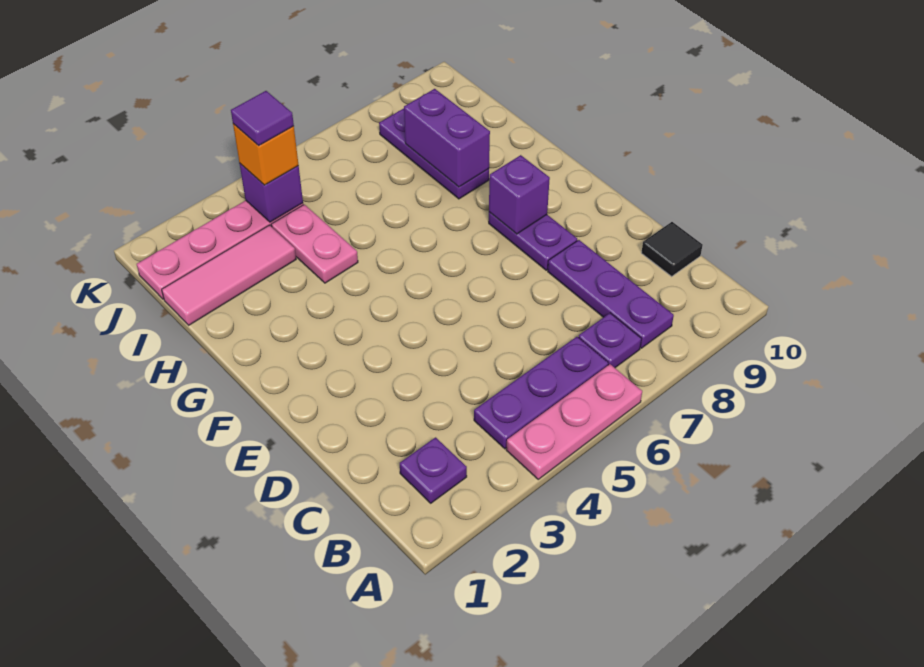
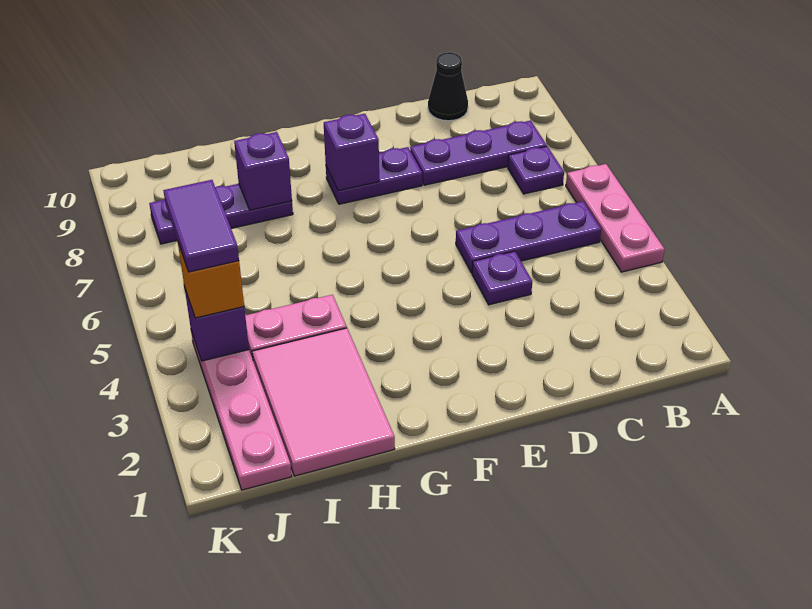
purple 1x1 plate [400,437,467,503] -> purple 1x1 plate moved to [472,251,532,305]
purple 1x3 plate [474,337,608,449] -> purple 1x3 plate turned to [456,201,601,273]
black 1x1 tile [641,222,703,276] -> black 1x1 cone [428,52,468,121]
purple 1x2 brick [404,89,490,187] -> purple 1x1 brick [234,132,292,210]
pink 1x3 tile [162,225,296,325] -> pink 2x3 tile [252,328,395,476]
purple 1x1 tile [231,91,294,146] -> purple 1x2 tile [163,180,239,272]

